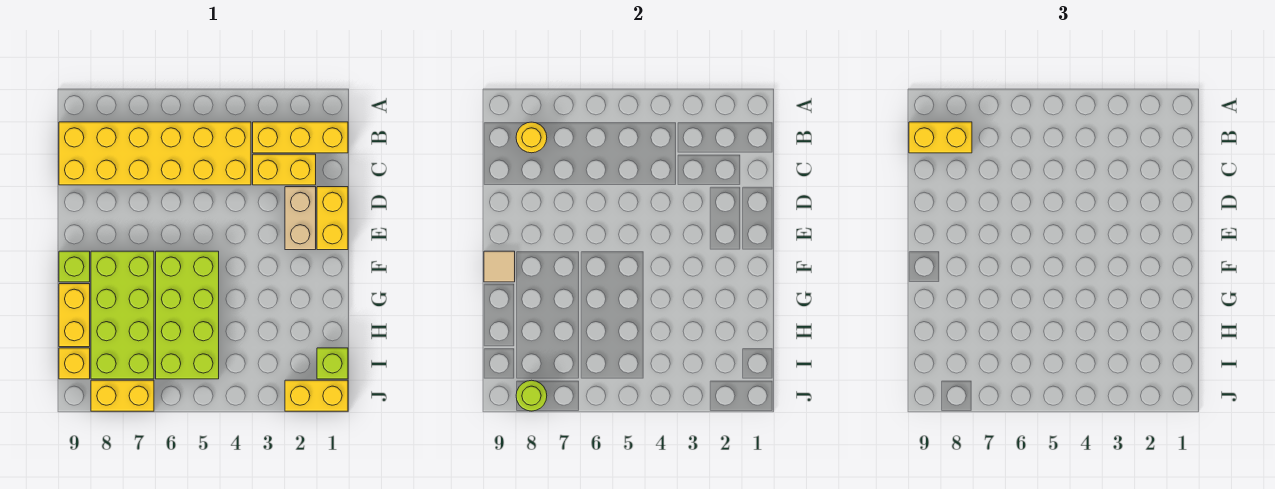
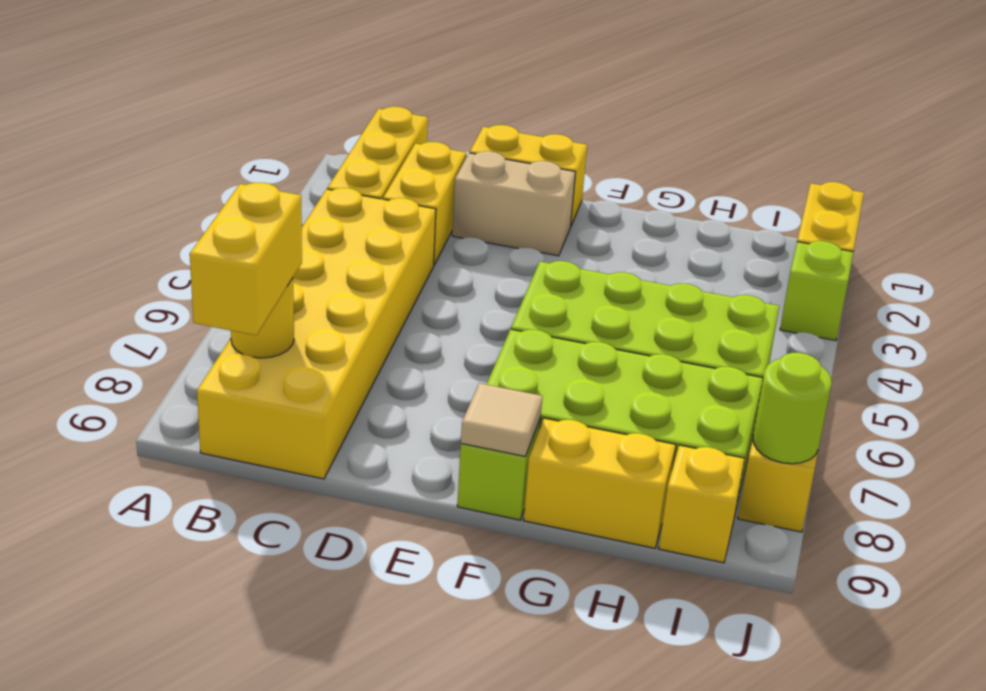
lime 1x1 brick [317,348,348,379] -> lime 1x1 brick moved to [780,241,853,340]

